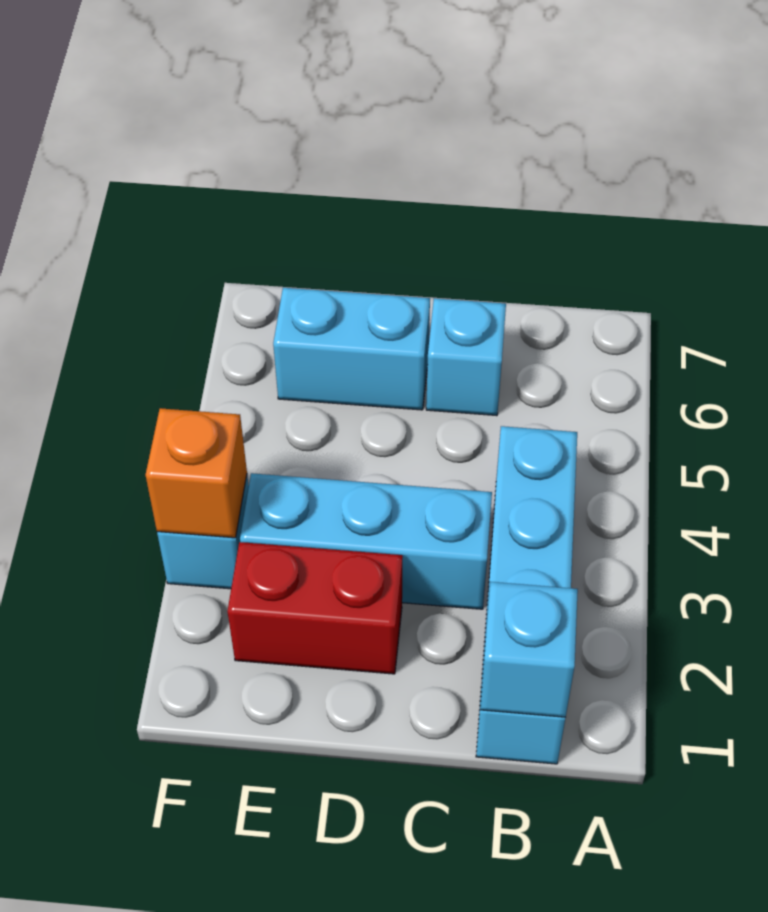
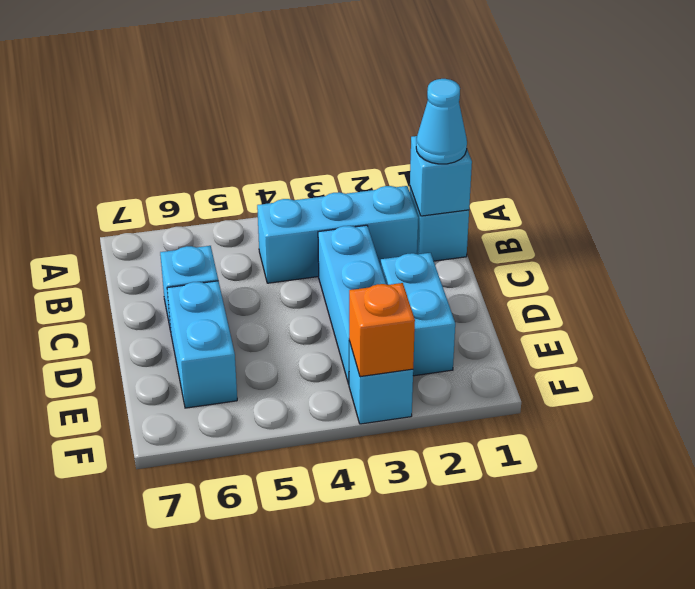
none -> cyan 1x1 cone [416,79,467,164]
red 1x2 brick [227,542,403,674] -> cyan 1x2 brick [381,253,455,376]

